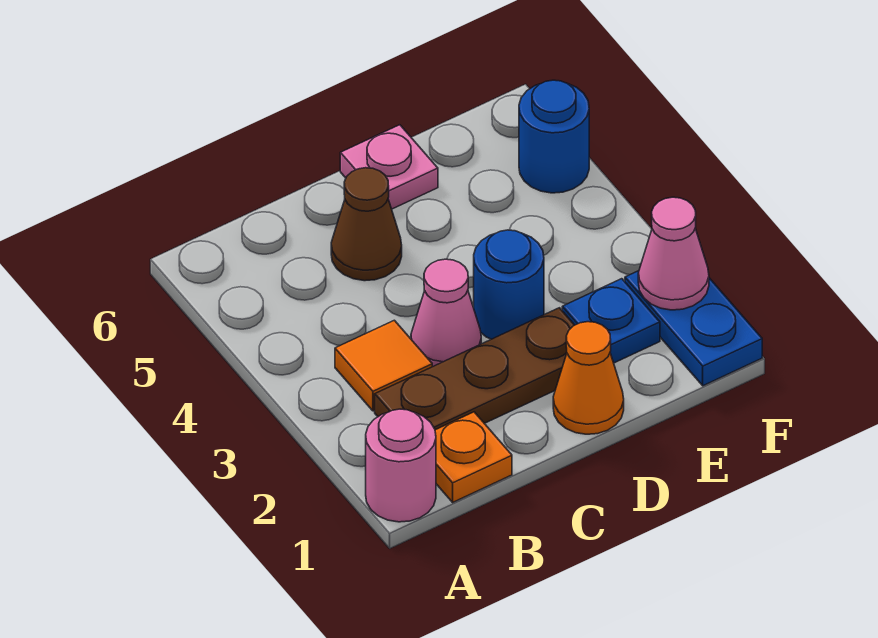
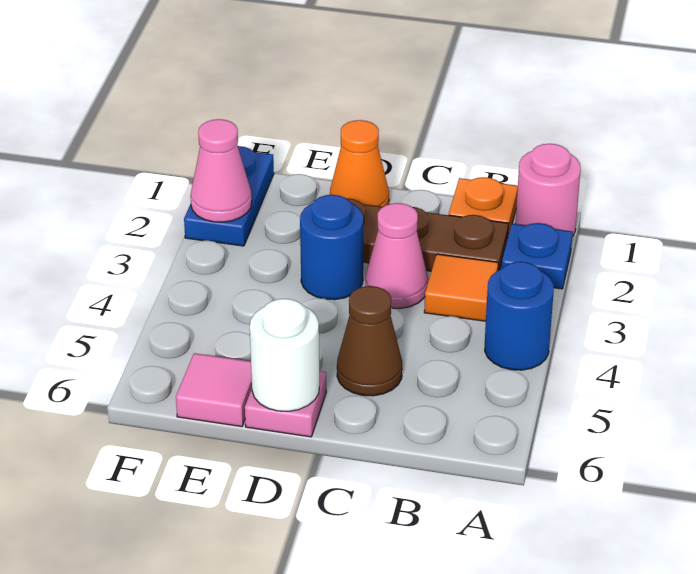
none -> white 1x1 round brick [250,299,319,411]
blue 1x1 plate [562,279,660,363] -> blue 1x1 plate moved to [502,223,573,289]
none -> pink 1x1 tile [176,353,252,427]
blue 1x1 round brick [519,80,589,193] -> blue 1x1 round brick moved to [485,262,554,370]

